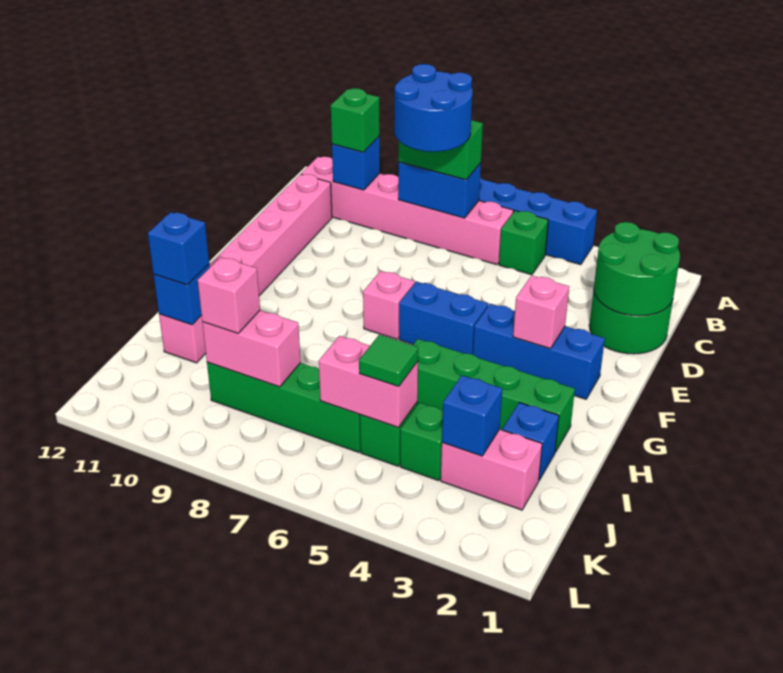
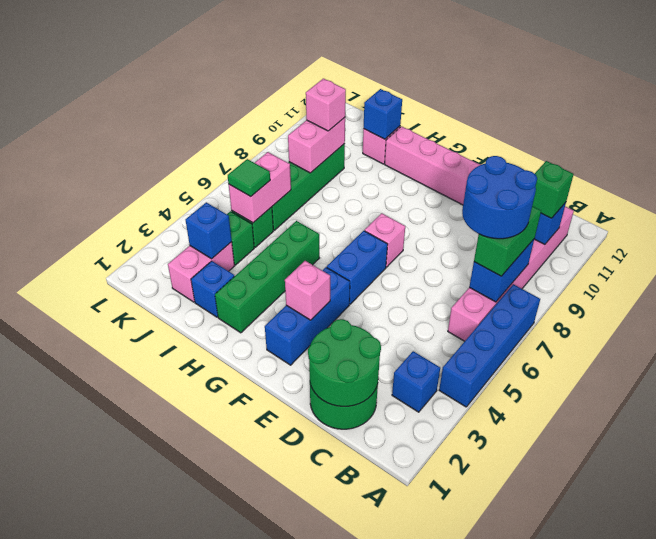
green 1x1 brick [499,210,548,275] -> none
blue 1x1 brick [148,212,209,285] -> blue 1x1 brick moved to [392,351,440,412]

